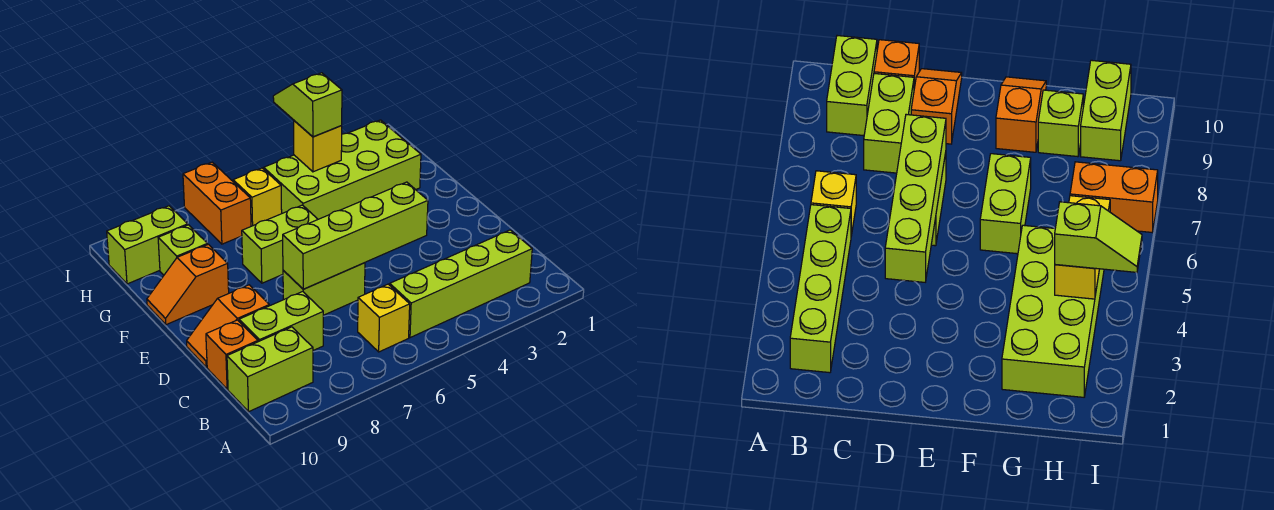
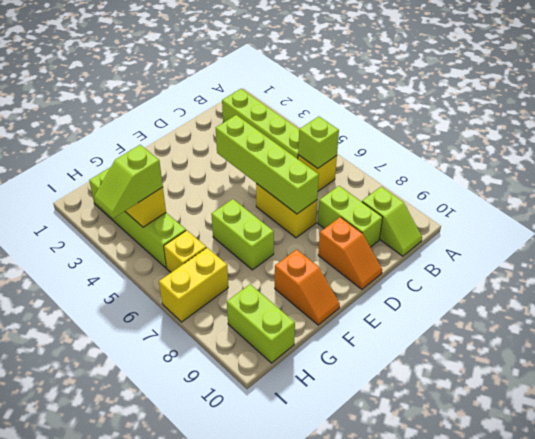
lime 1x2 brick [227,327,313,412] -> lime 1x2 slope [362,187,422,256]
orange 1x1 brick [206,320,258,389] -> none
lime 1x2 brick [283,263,365,315] -> yellow 1x2 brick [256,183,317,238]
lime 2x4 brick [264,120,421,219] -> lime 1x4 brick [89,167,186,268]
lime 1x1 brick [158,225,208,275] -> lime 1x1 brick moved to [298,116,339,168]
orange 1x2 brick [183,162,251,244] -> yellow 1x2 brick [159,248,228,322]

